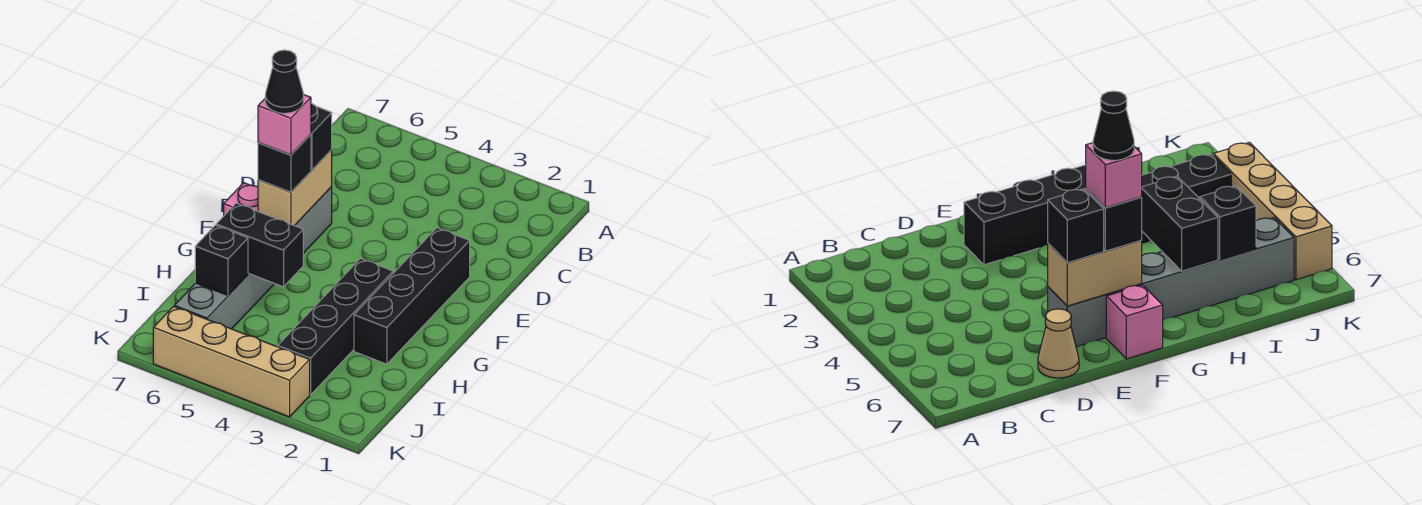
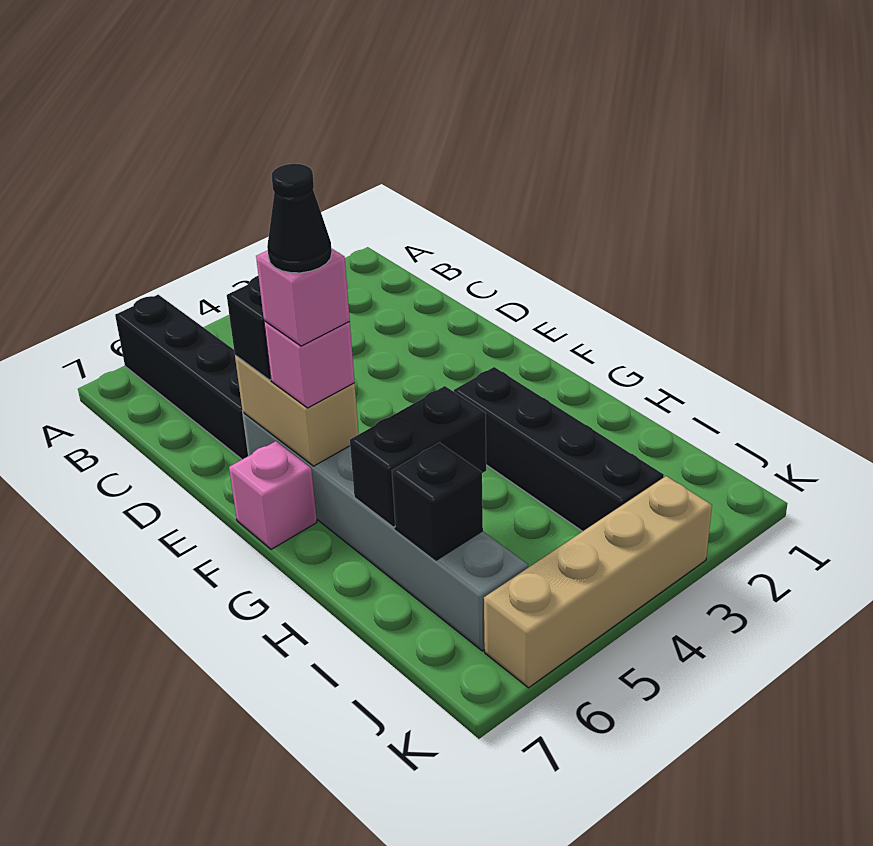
tan 1x1 cone [1038,309,1079,378] -> none
black 1x4 brick [354,228,470,364] -> black 1x4 brick moved to [115,295,249,459]
black 1x1 brick [258,135,311,192] -> pink 1x1 brick [264,321,355,408]

